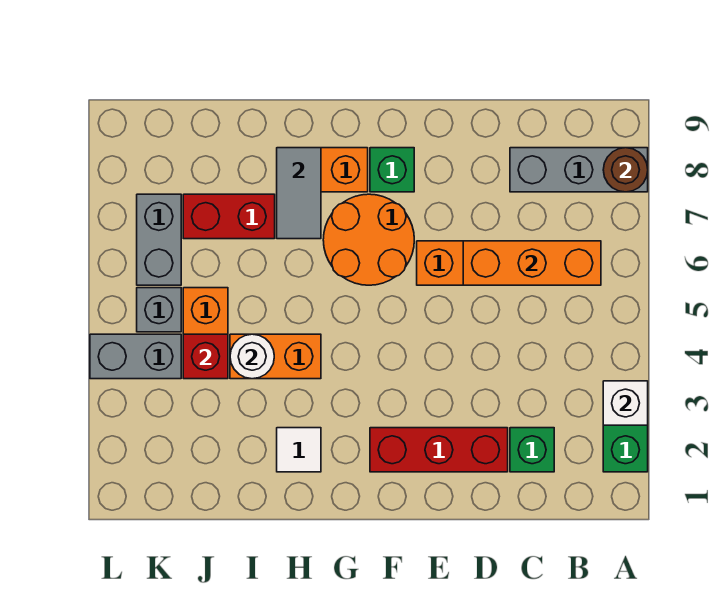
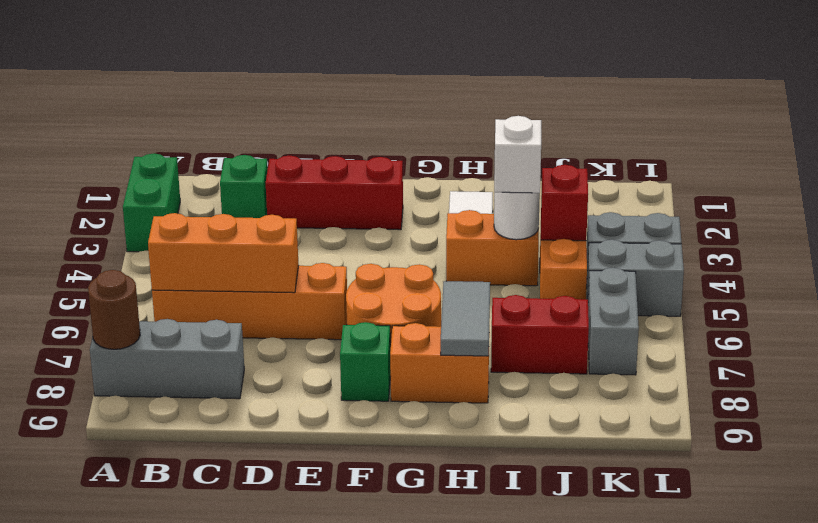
white 1x1 brick [603,381,648,425] -> white 1x1 brick moved to [494,116,541,193]
grey 1x1 brick [137,288,181,332] -> grey 1x2 brick [587,240,684,316]

